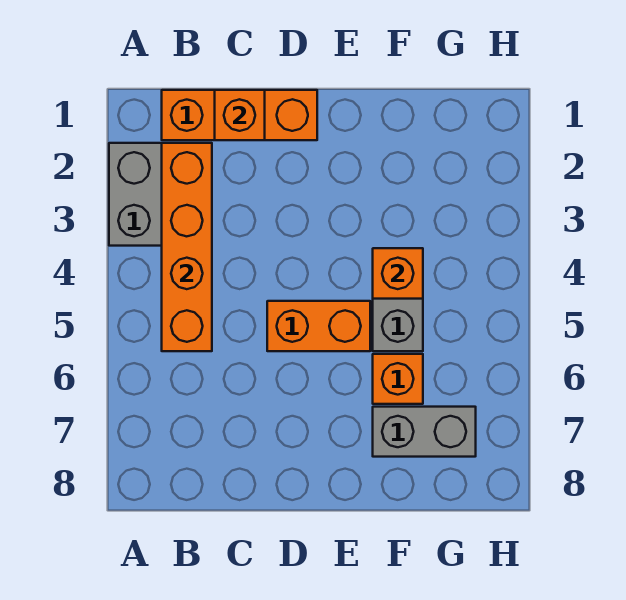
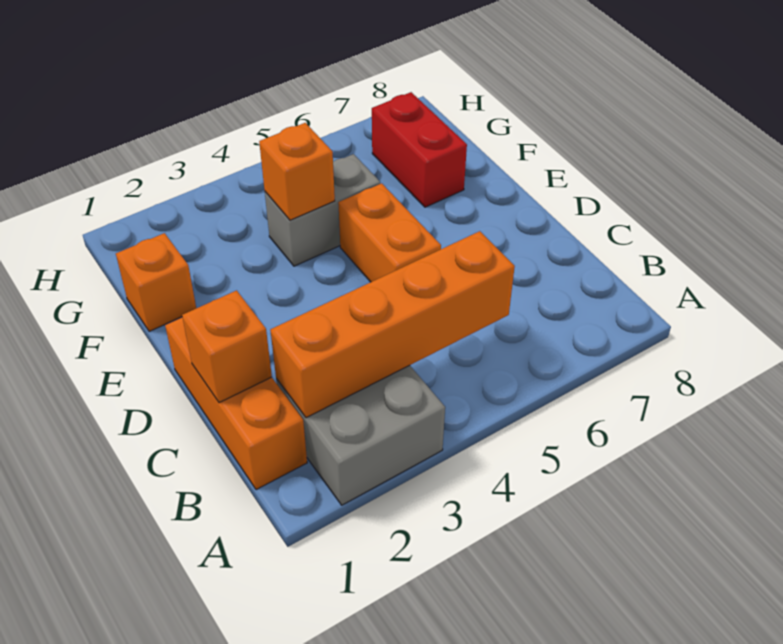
orange 1x1 brick [373,354,423,404] -> orange 1x1 brick moved to [116,233,196,331]
grey 1x2 brick [373,407,476,457] -> red 1x2 brick [372,92,467,207]

